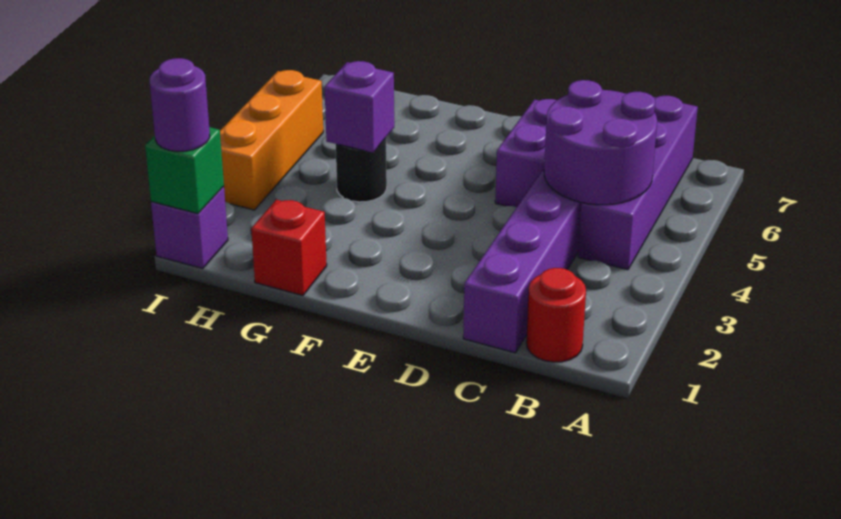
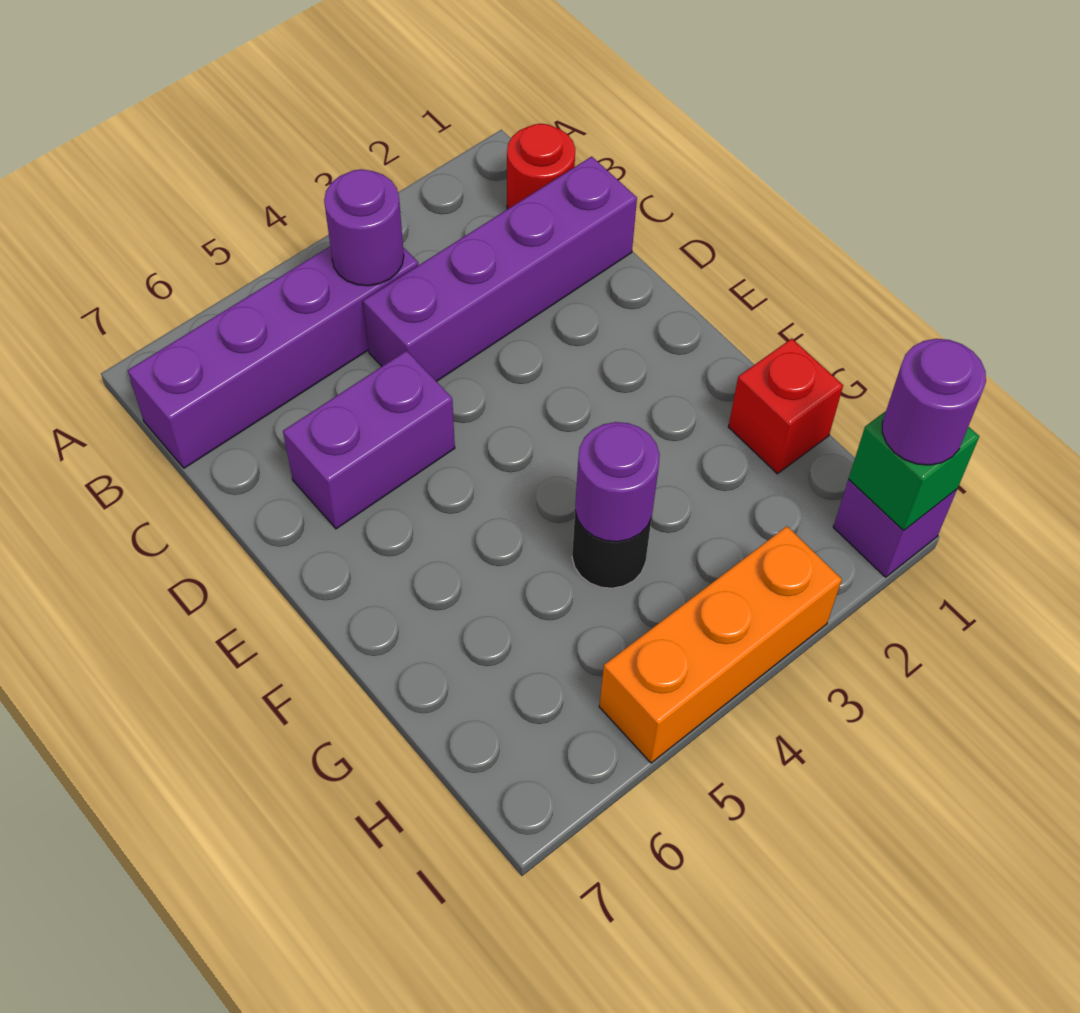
purple 2x2 round brick [544,80,657,205] -> purple 1x1 round brick [324,169,404,286]
purple 1x1 brick [325,61,394,153] -> purple 1x1 round brick [575,422,660,542]

